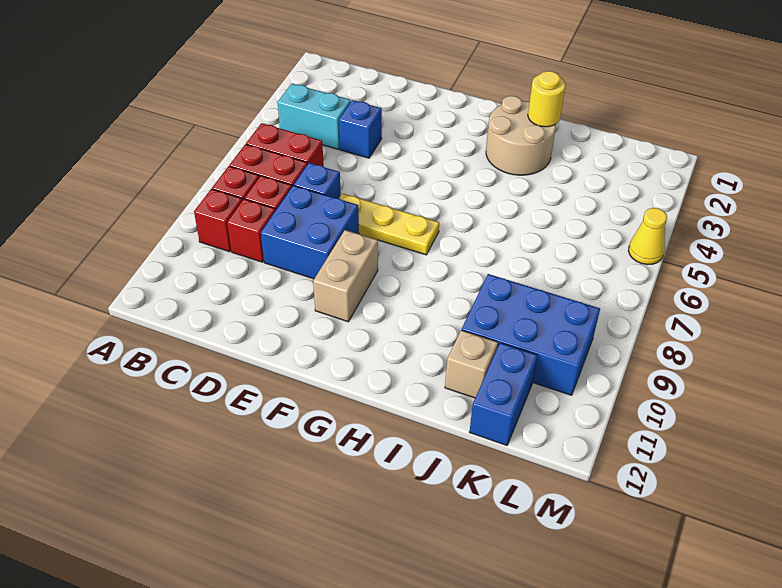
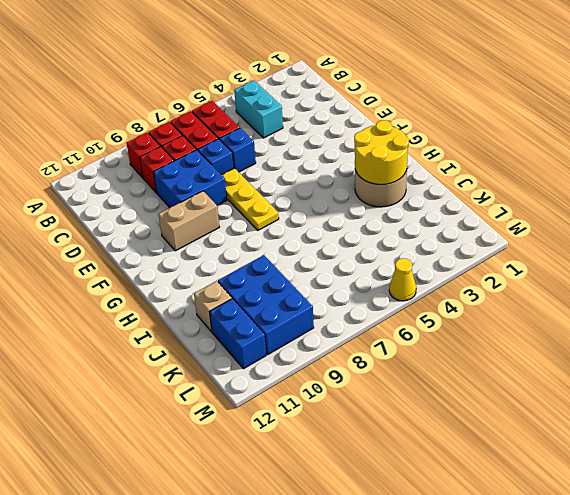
blue 1x1 brick [339,100,382,158] -> blue 1x1 brick moved to [220,128,256,172]
yellow 1x1 round brick [528,71,566,127] -> yellow 2x2 round brick [354,120,409,184]
blue 1x2 brick [470,343,538,445] -> blue 1x2 brick turned to [210,299,266,369]

